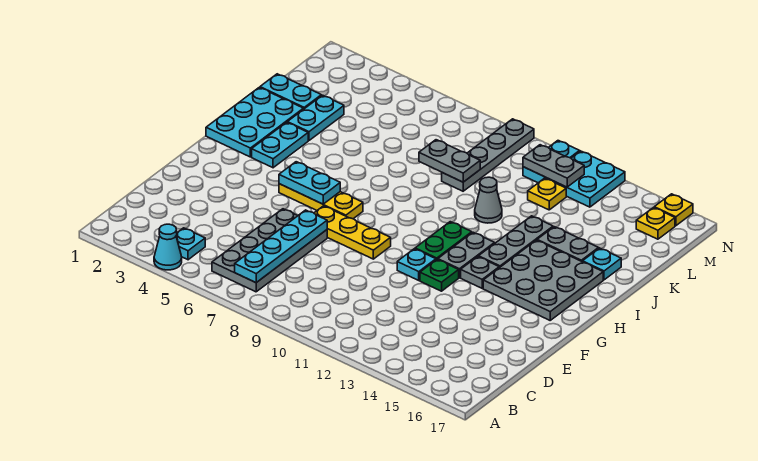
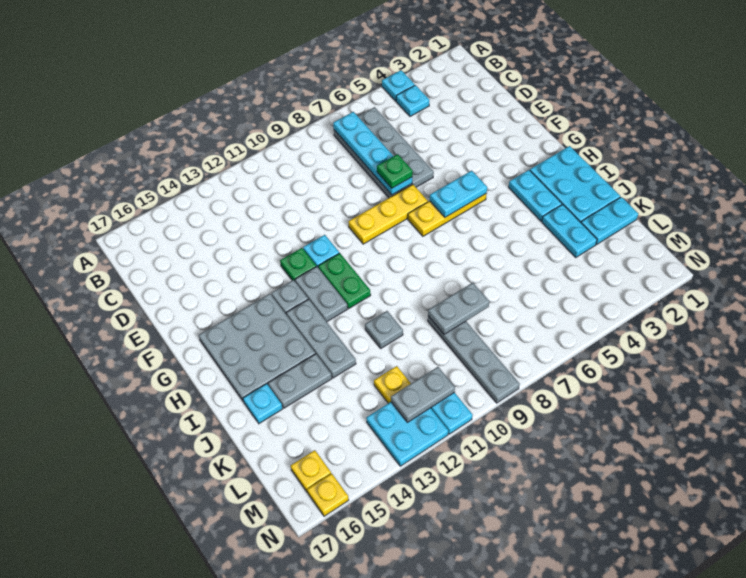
cyan 1x1 cone [154,224,182,270] -> cyan 1x1 plate [382,70,415,101]
none -> green 1x1 plate [377,154,413,188]
grey 1x1 cone [475,177,502,223] -> grey 1x1 plate [365,311,403,348]

